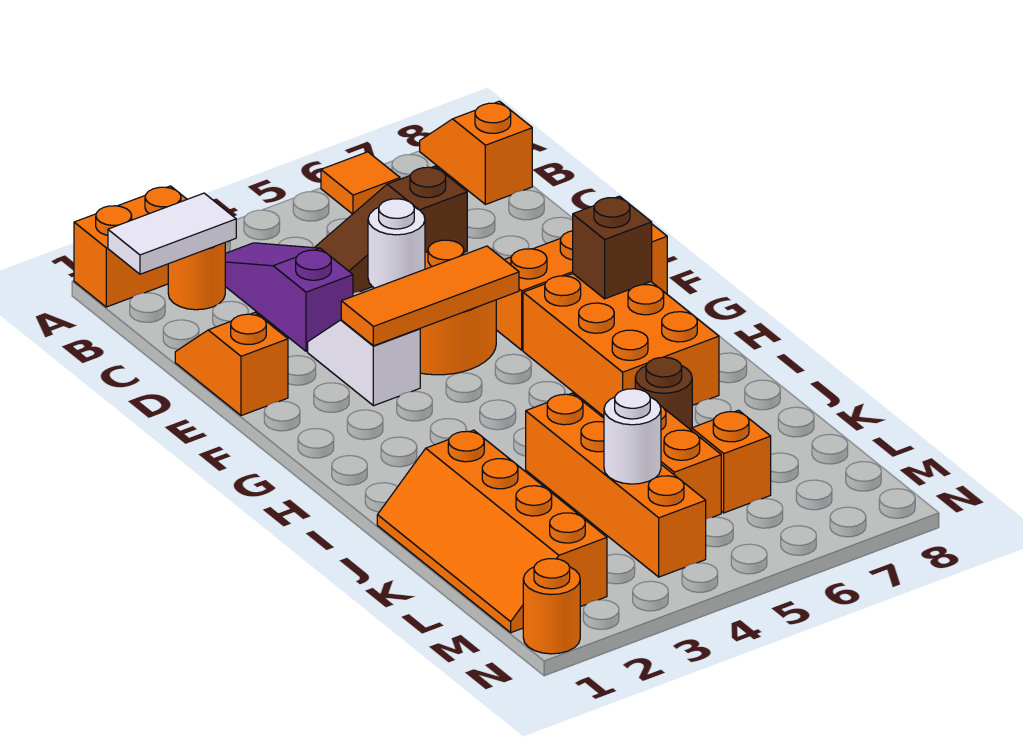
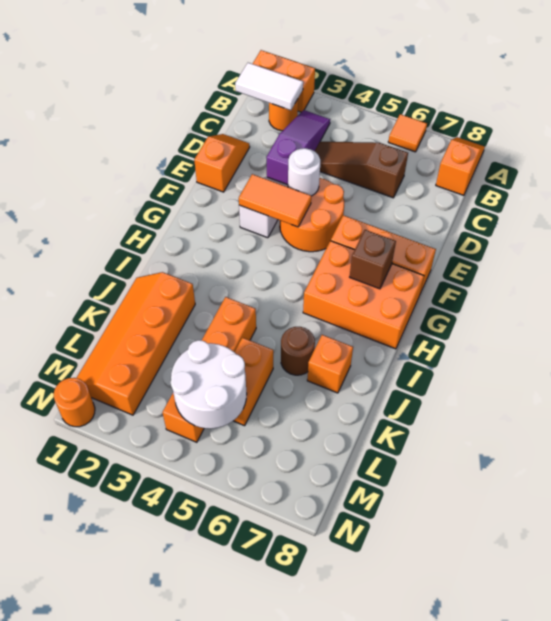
orange 1x3 tile [341,246,519,346] -> orange 1x2 tile [239,174,311,227]
orange 2x3 brick [523,274,719,416] -> orange 2x3 brick turned to [303,241,424,349]
white 1x1 round brick [604,389,661,484] -> white 2x2 round brick [171,340,247,429]
orange 1x1 brick [692,410,771,513] -> orange 1x1 brick moved to [307,335,353,393]

